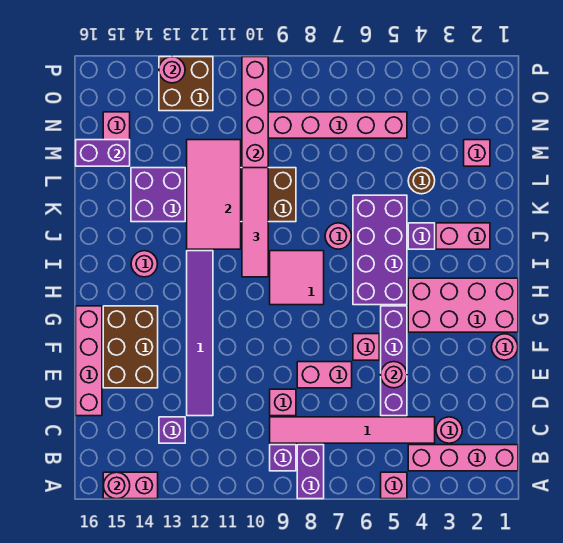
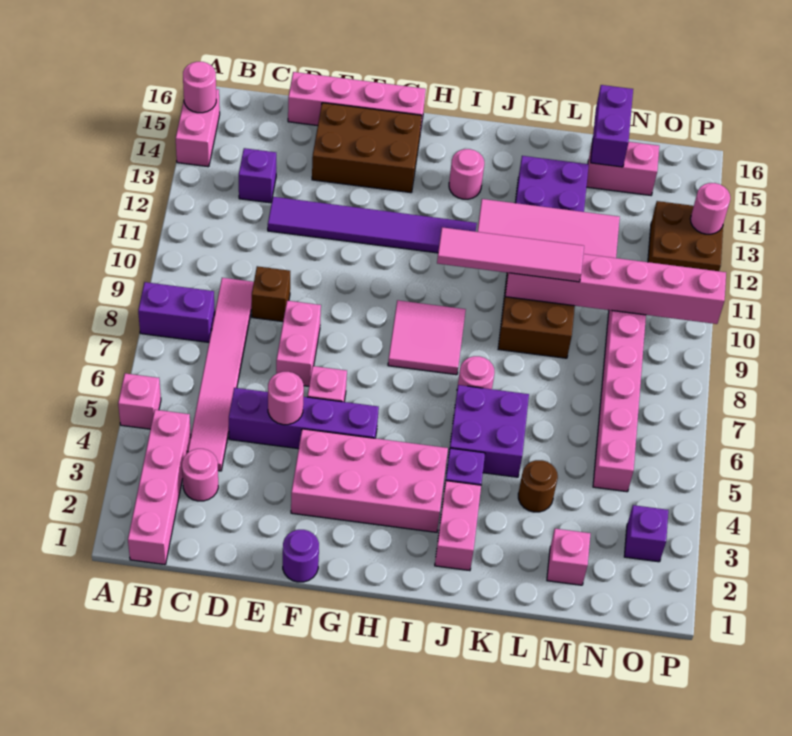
purple 1x1 brick [270,445,296,471] -> purple 1x1 brick moved to [624,505,668,562]
pink 1x1 brick [270,389,296,416] -> brown 1x1 brick [252,266,290,322]
pink 1x1 round brick [492,334,518,360] -> purple 1x1 round brick [283,530,319,582]
pink 2x4 brick [408,278,518,332] -> pink 2x4 brick turned to [291,429,448,532]
purple 2x4 brick [353,195,407,305] -> purple 2x2 brick [450,385,529,477]

